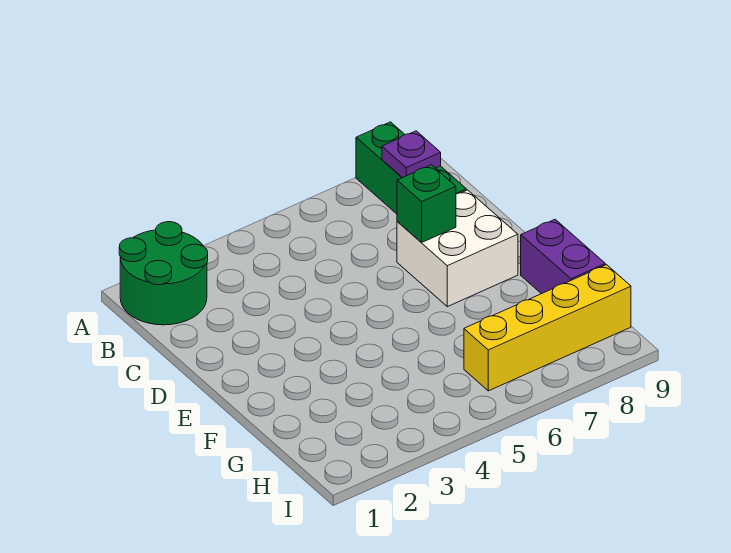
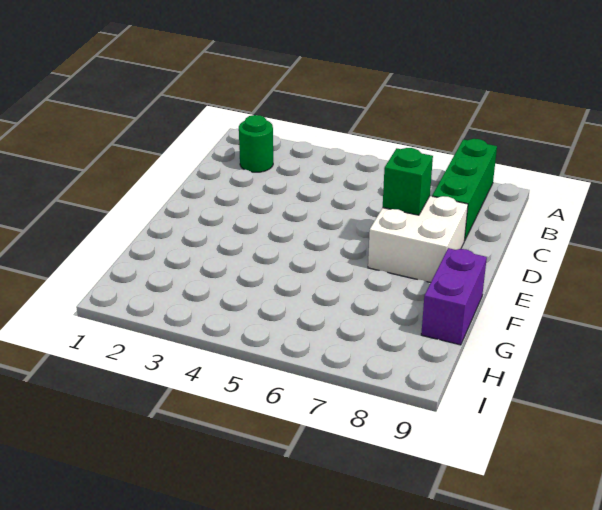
green 2x2 round brick [119,222,208,325] -> green 1x1 round brick [239,115,273,172]
purple 1x1 plate [382,131,441,178] -> none
yellow 1x4 brick [464,265,631,391] -> none

